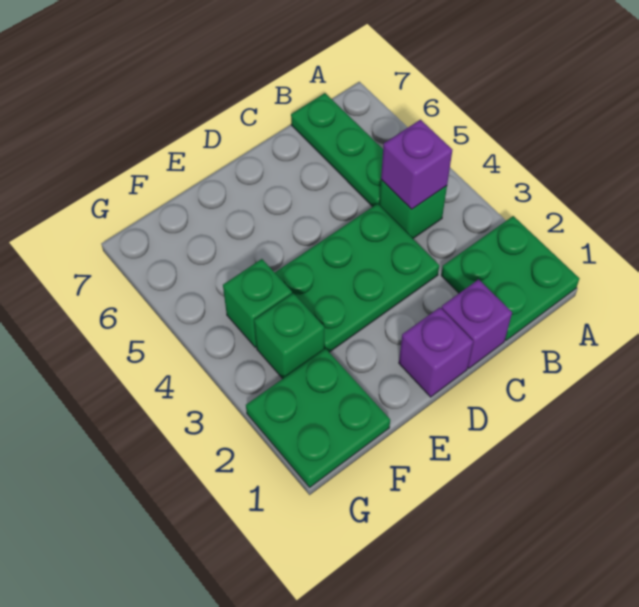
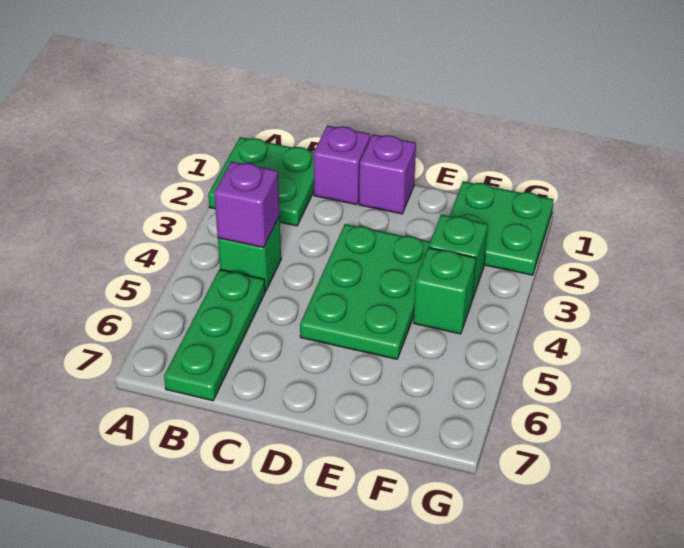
green 2x3 plate [275,204,439,352] -> green 2x3 plate turned to [300,224,430,359]

